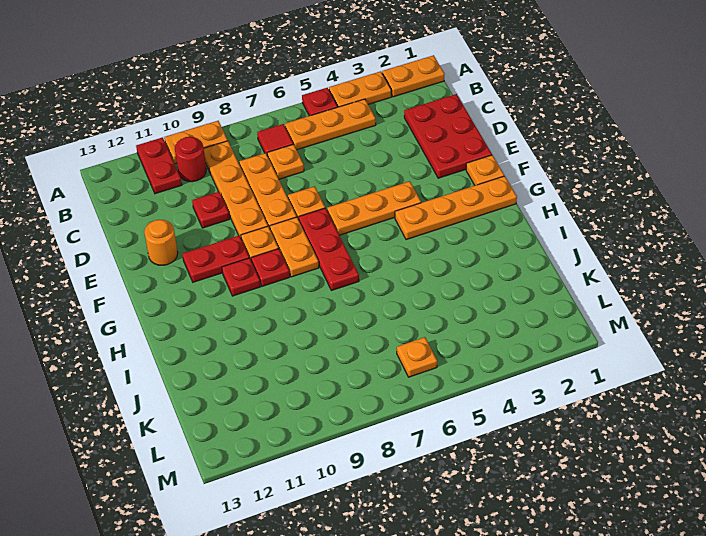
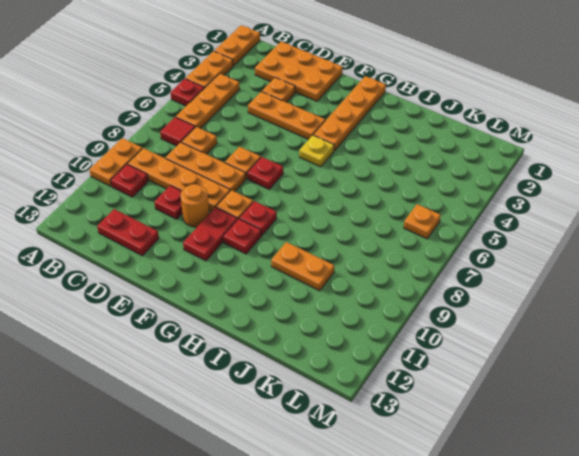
red 1x2 plate [136,137,182,194] -> red 1x2 plate moved to [97,209,159,256]
red 1x1 round brick [175,137,206,182] -> red 1x1 plate [111,164,148,197]
red 2x3 plate [404,94,492,178] -> orange 2x3 plate [255,42,343,101]
orange 1x1 round brick [144,220,178,265] -> orange 1x1 round brick moved to [181,184,209,227]
orange 1x1 plate [466,155,504,185] -> orange 1x1 plate moved to [262,77,295,102]
orange 1x3 plate [327,181,421,235] -> orange 1x3 plate turned to [248,92,325,140]
red 1x3 plate [299,208,359,291] -> red 1x1 plate [247,157,283,189]
orange 1x2 plate [270,217,319,277] -> orange 1x2 plate moved to [271,242,334,291]
none -> yellow 1x1 plate [299,135,334,167]

